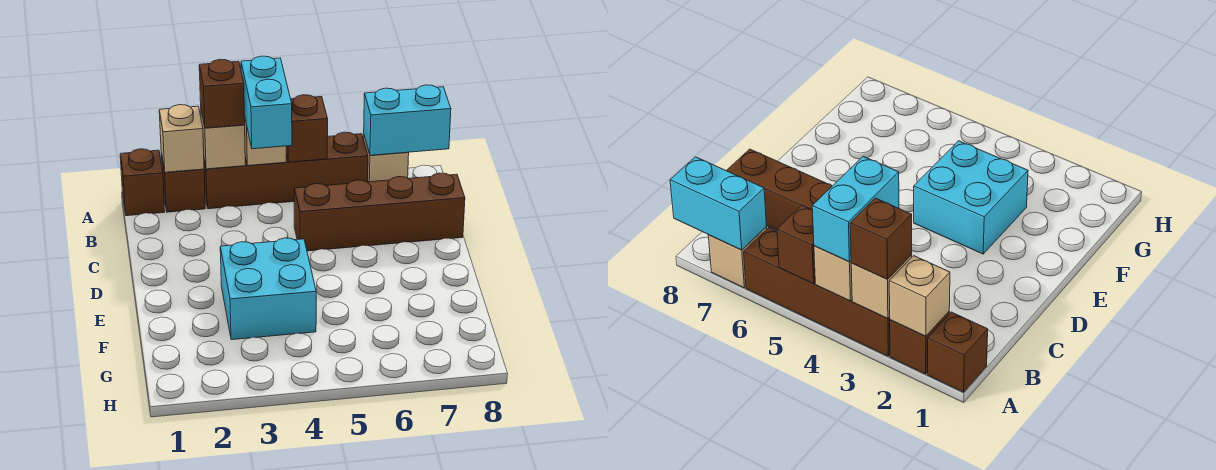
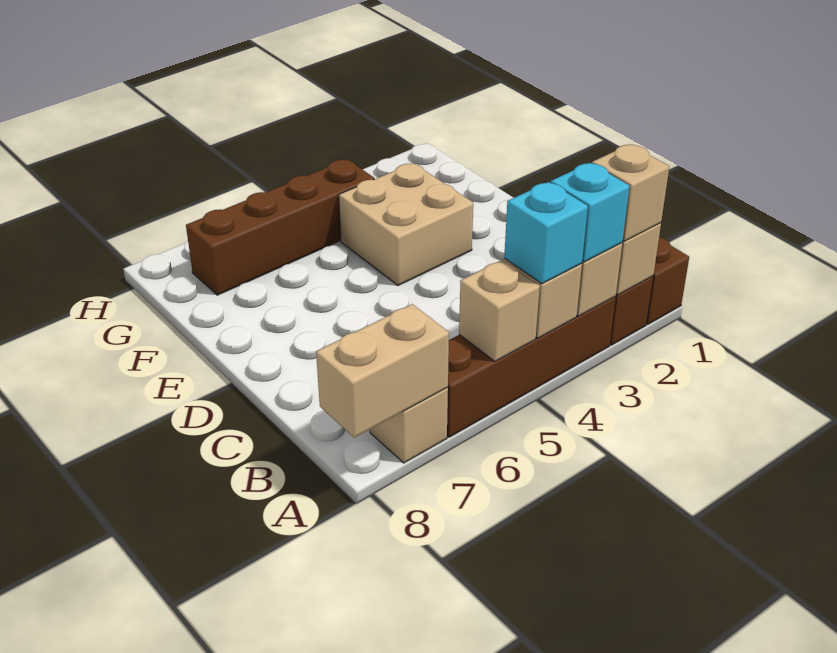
none -> tan 1x1 brick [592,145,669,241]
brown 1x1 brick [199,59,245,128] -> cyan 1x1 brick [551,163,629,262]
cyan 1x2 brick [241,56,292,149] -> cyan 1x1 brick [504,182,588,284]
brown 1x1 brick [286,95,328,162] -> tan 1x1 brick [459,260,540,361]
cyan 1x2 brick [364,85,451,155] -> tan 1x2 brick [316,304,449,438]
brown 1x4 brick [294,173,465,251] -> brown 1x4 brick moved to [186,159,374,295]
cyan 2x2 brick [220,238,316,340] -> tan 2x2 brick [339,163,473,286]

